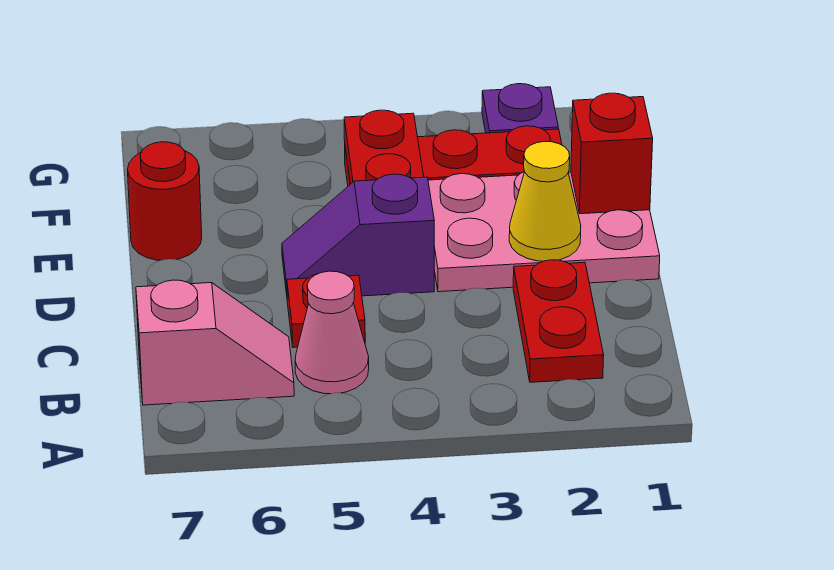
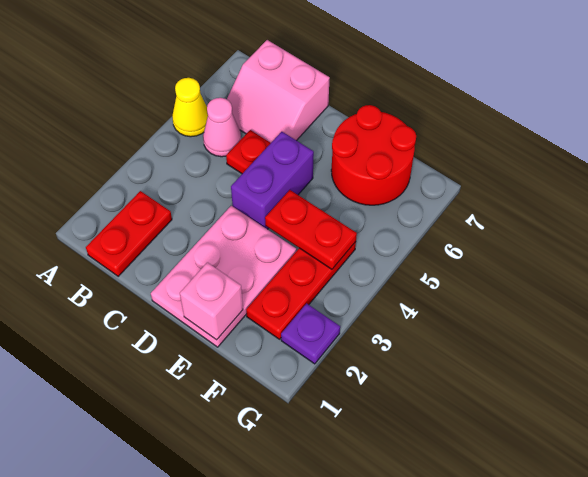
red 1x2 plate [513,260,604,382] -> red 1x2 plate turned to [86,191,172,276]
pink 1x2 slope [136,280,294,405] -> pink 2x2 slope [227,40,330,143]
yellow 1x1 cone [509,141,581,261] -> yellow 1x1 cone moved to [172,78,208,137]
purple 1x2 slope [282,174,434,296] -> purple 1x2 brick [231,132,314,229]
red 1x1 brick [571,93,653,214] -> pink 1x1 brick [180,262,243,340]
red 1x1 round brick [128,142,202,260] -> red 2x2 round brick [331,105,416,205]

